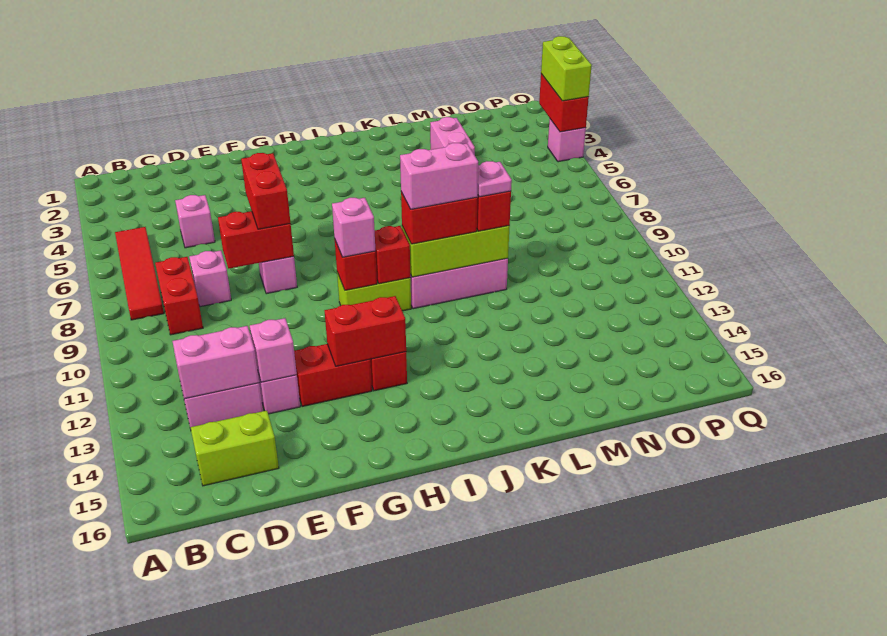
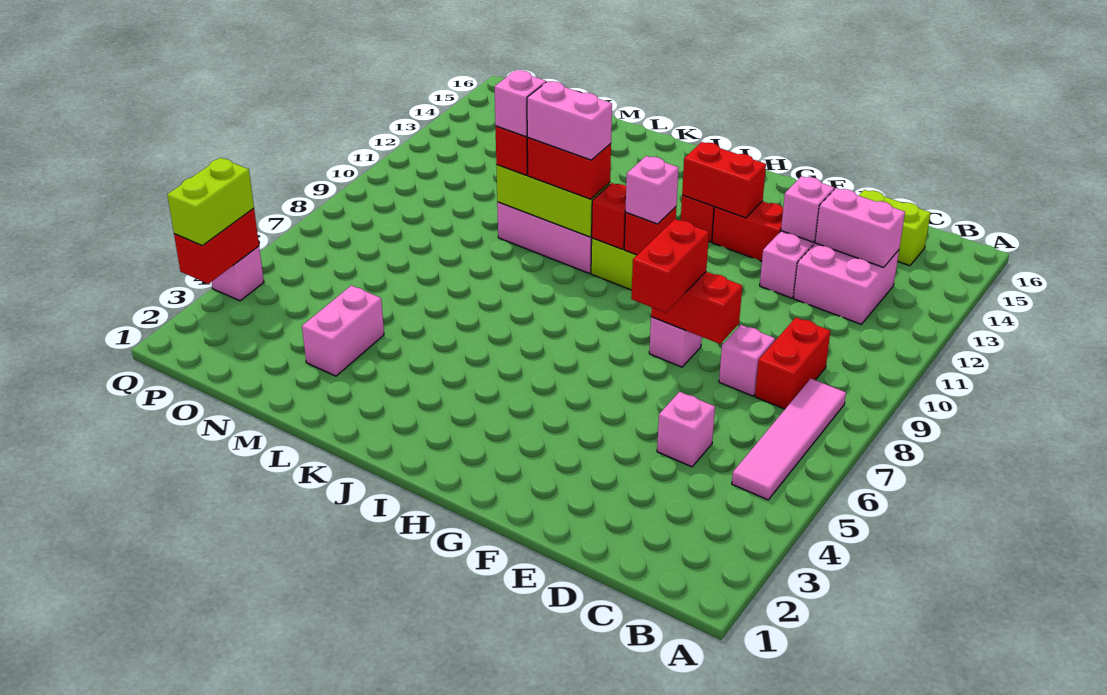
red 1x4 tile [115,227,164,320] -> pink 1x4 tile [732,379,846,500]
pink 1x1 plate [478,161,512,197] -> pink 1x1 brick [494,70,546,136]

